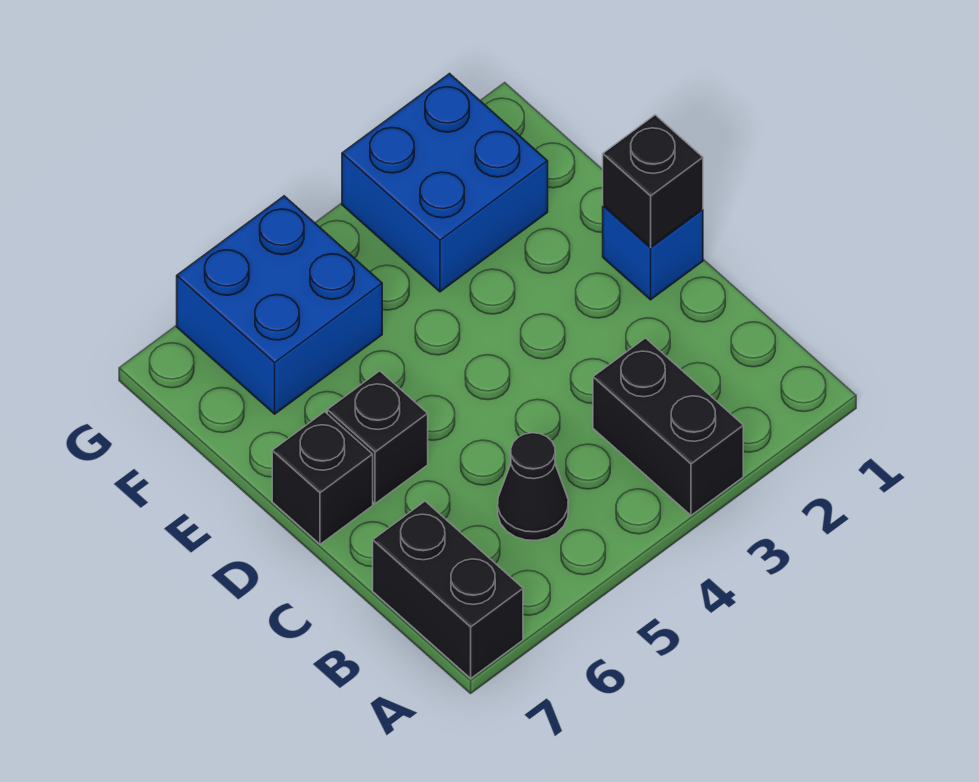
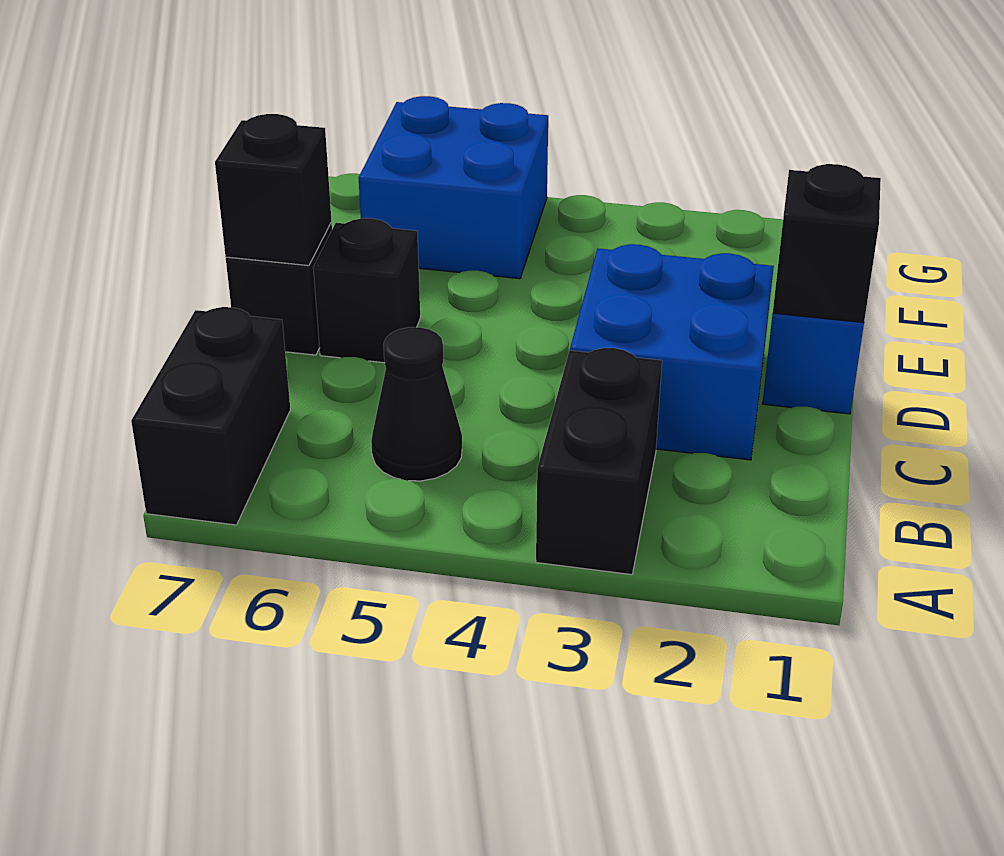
none -> black 1x1 brick [215,114,331,266]
blue 2x2 brick [342,74,548,292] -> blue 2x2 brick moved to [570,244,774,460]

